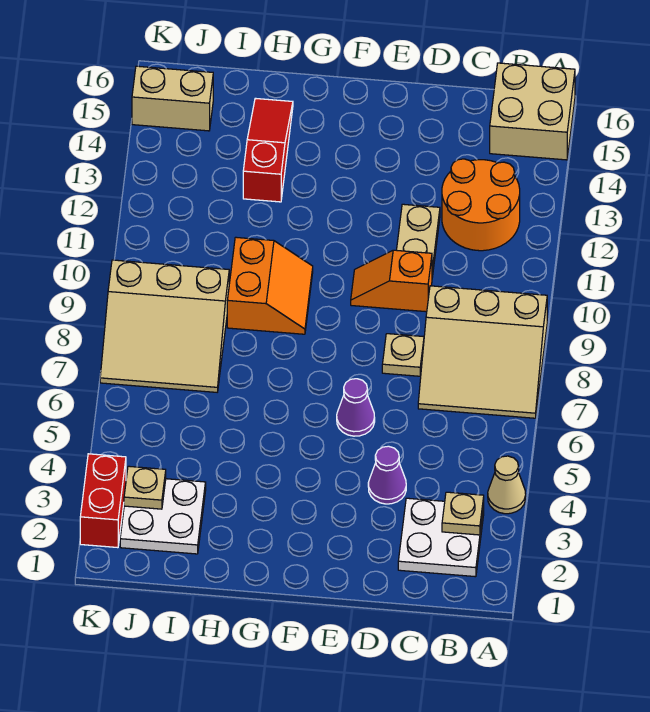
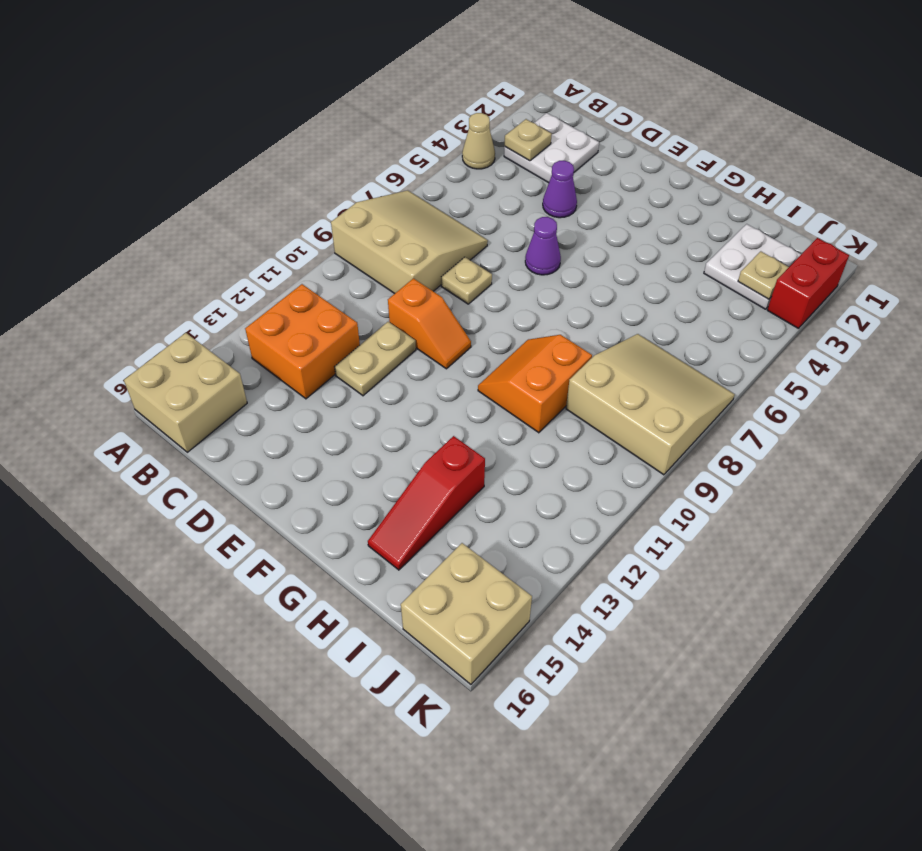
orange 2x2 round brick [442,159,520,251] -> orange 2x2 brick [245,284,360,399]
tan 1x2 brick [132,66,213,131] -> tan 2x2 brick [401,543,532,684]

